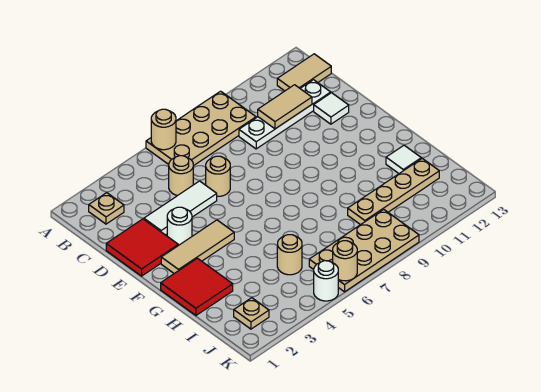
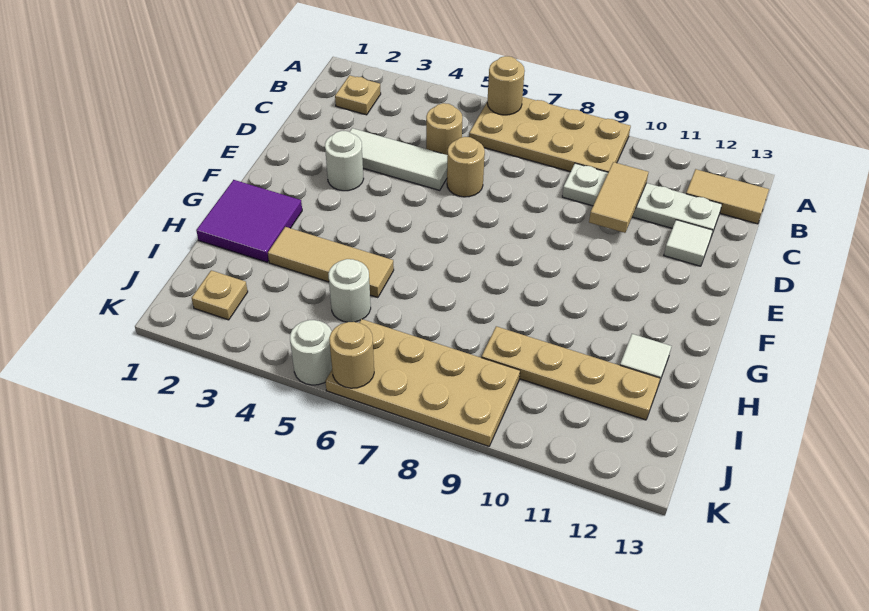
tan 1x2 tile [258,85,312,129] -> tan 1x2 tile turned to [589,162,648,233]
red 2x2 tile [106,219,178,276] -> none
tan 1x3 tile [161,220,234,273] -> tan 1x3 tile moved to [268,227,394,298]
red 2x2 tile [161,258,233,315] -> purple 2x2 tile [196,180,302,262]
tan 1x1 round brick [277,235,302,275] -> white 1x1 round brick [328,259,371,322]

